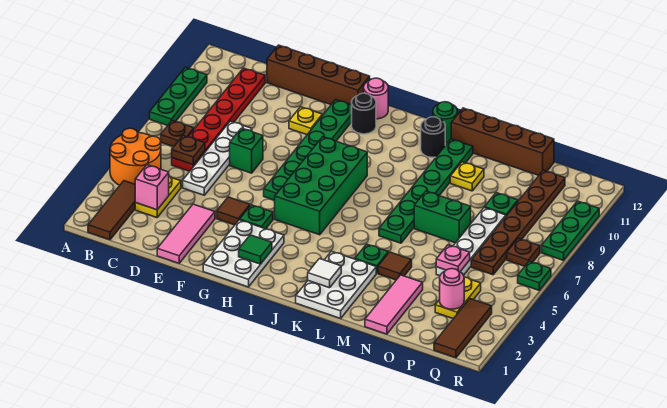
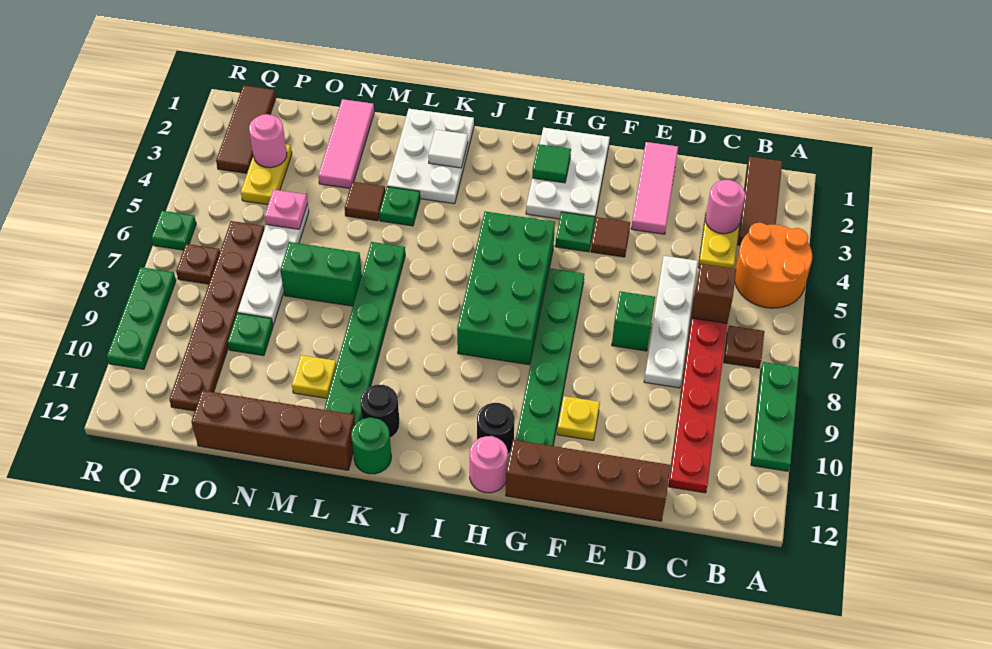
pink 1x1 brick [135,165,169,210] -> pink 1x1 round brick [706,180,745,234]
brown 1x1 plate [172,135,205,165] -> brown 1x1 brick [692,264,736,323]

